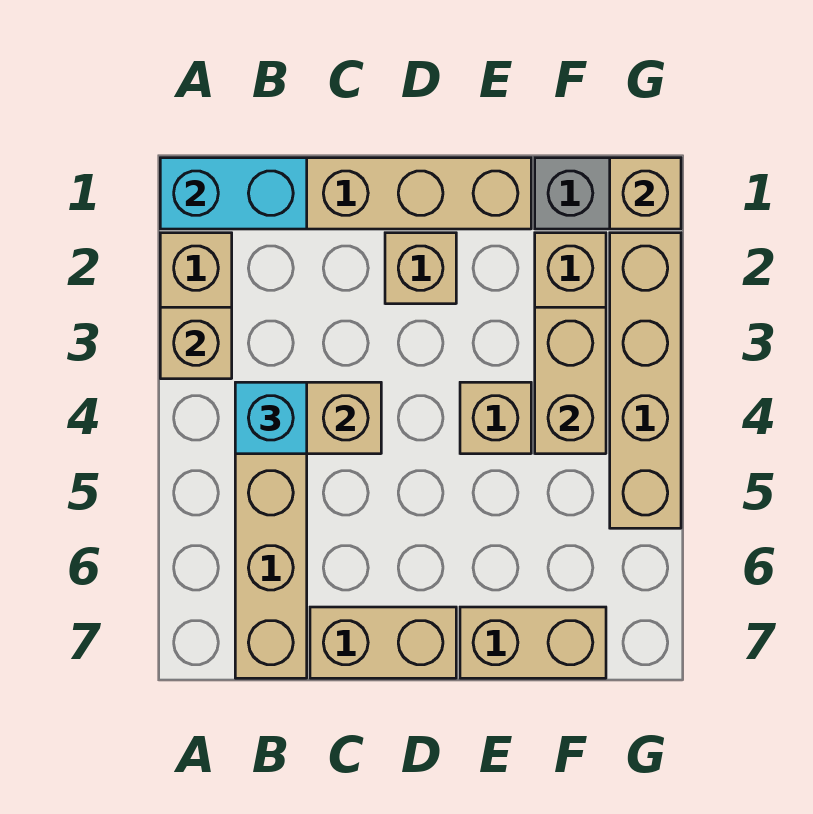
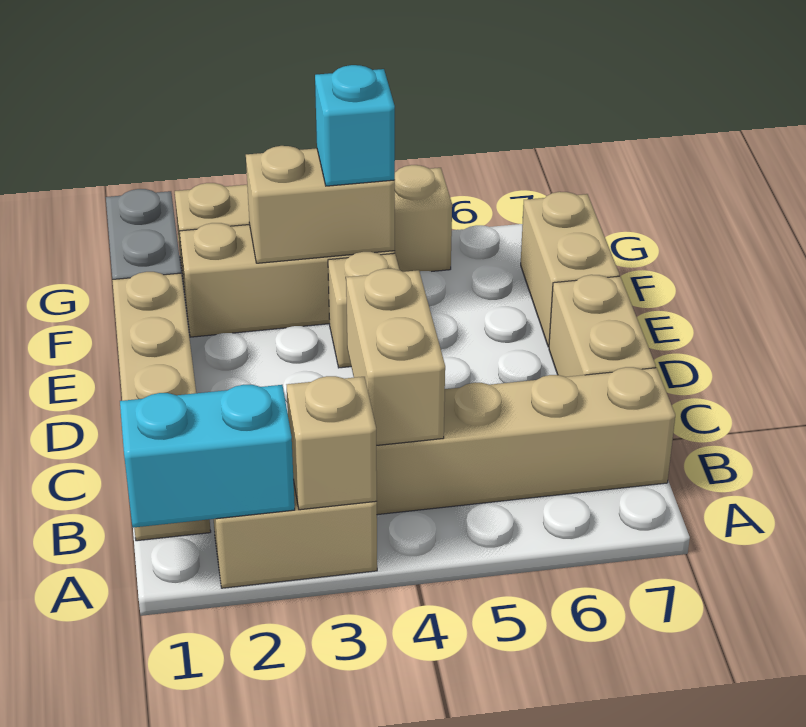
cyan 1x2 brick [160,158,307,229] -> cyan 1x2 brick turned to [120,385,295,528]
cyan 1x1 brick [235,382,307,454] -> cyan 1x1 brick moved to [315,65,395,186]
tan 1x1 brick [385,233,456,304] -> none
tan 1x1 brick [610,158,681,229] -> none

